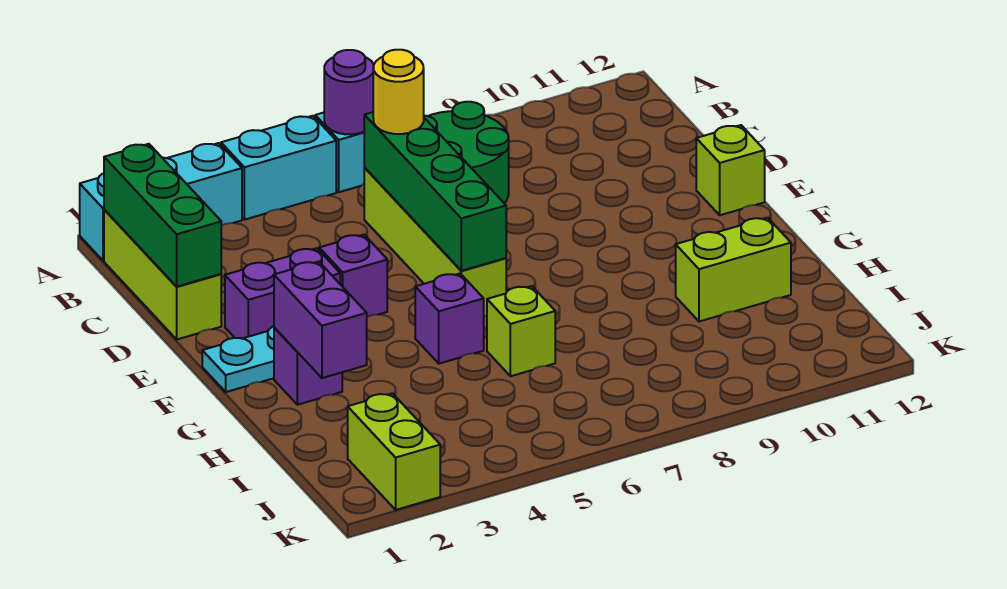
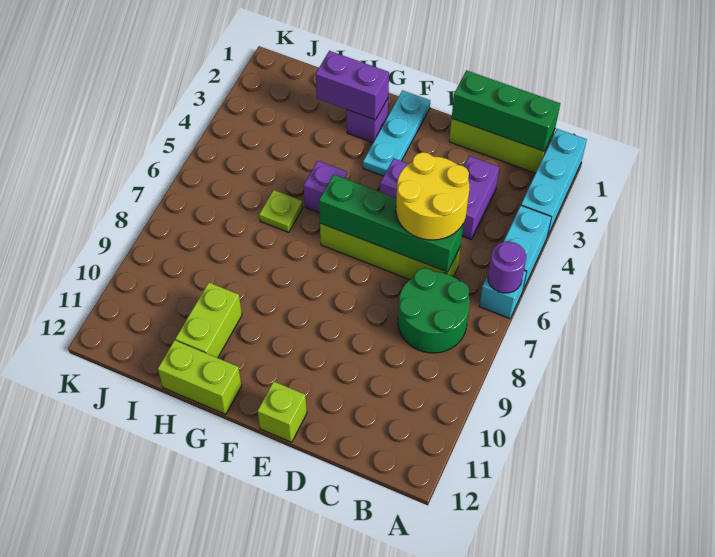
yellow 1x1 round brick [373,50,424,134] -> yellow 2x2 round brick [396,152,469,240]
purple 1x2 brick [225,248,340,339] -> purple 1x2 brick moved to [462,156,499,240]
lime 1x1 brick [487,286,555,376] -> lime 1x1 plate [259,190,303,232]
lime 1x2 brick [348,393,440,510] -> lime 1x2 brick moved to [158,340,242,414]

